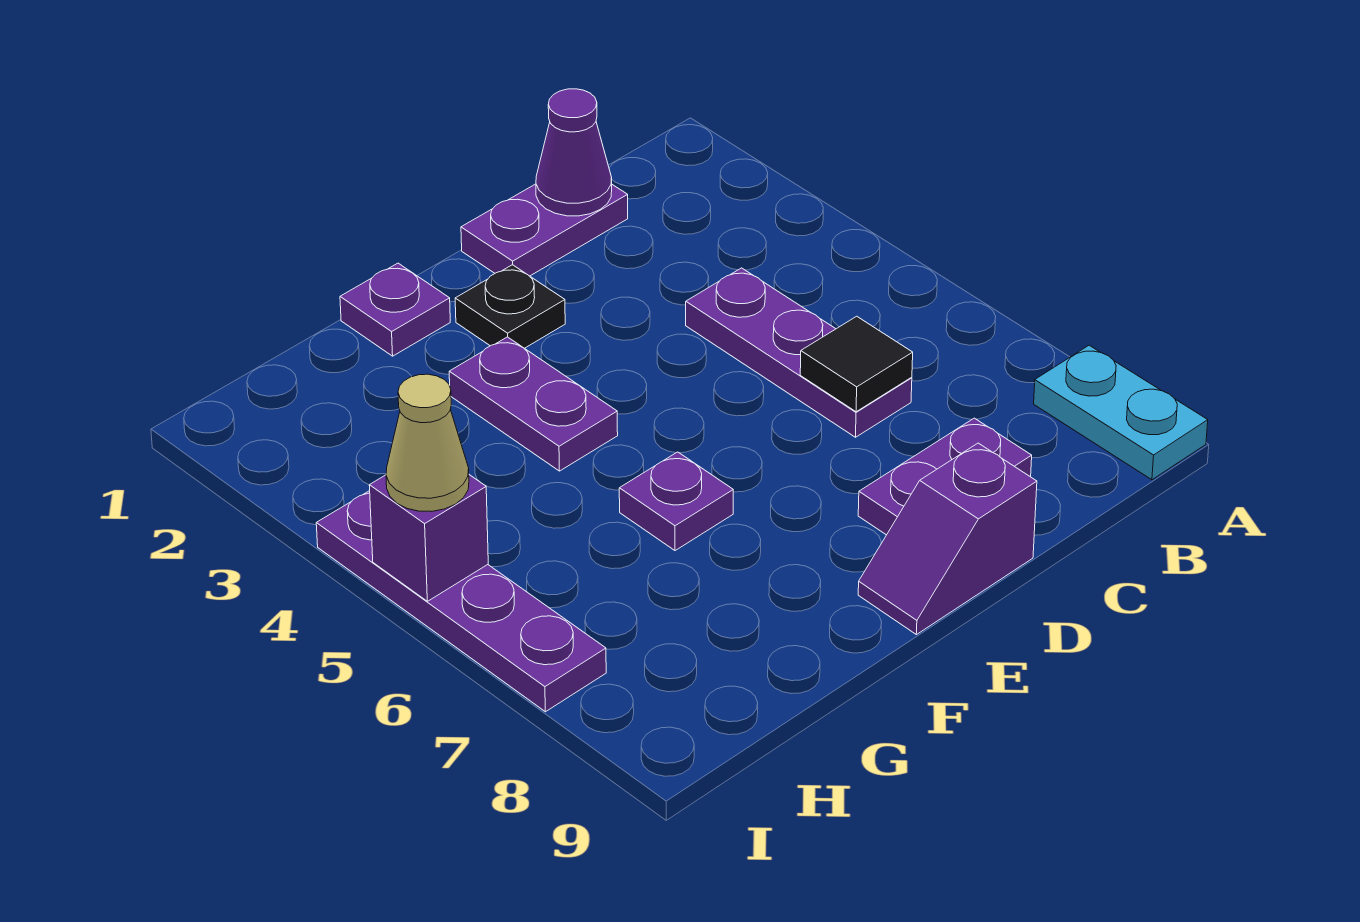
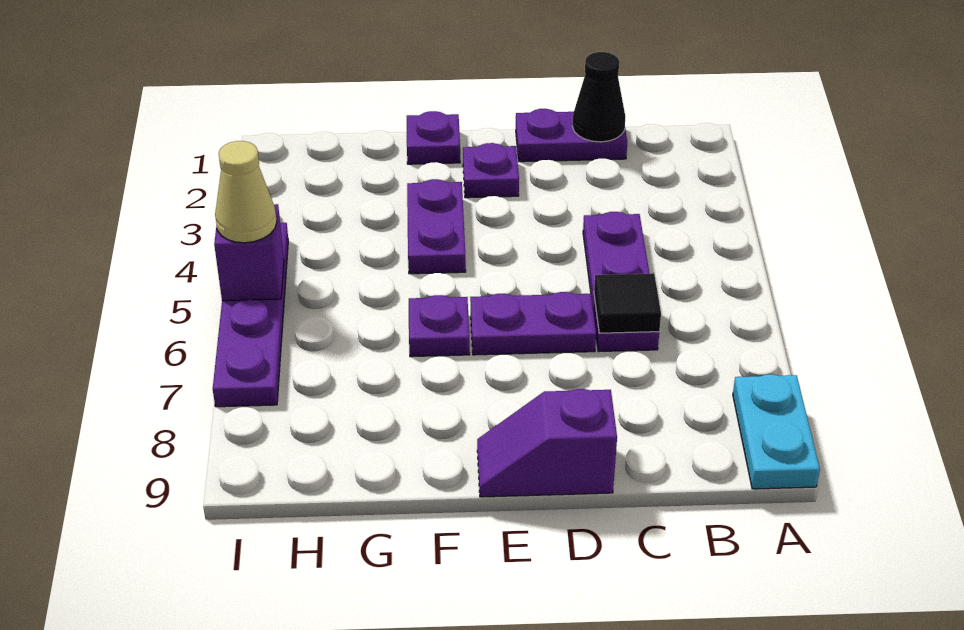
purple 1x1 cone [536,89,612,216] -> black 1x1 cone [572,52,625,142]
purple 1x2 plate [858,418,1032,535] -> purple 1x2 plate moved to [470,292,596,355]
black 1x1 plate [455,265,565,348] -> purple 1x1 plate [463,143,519,198]

